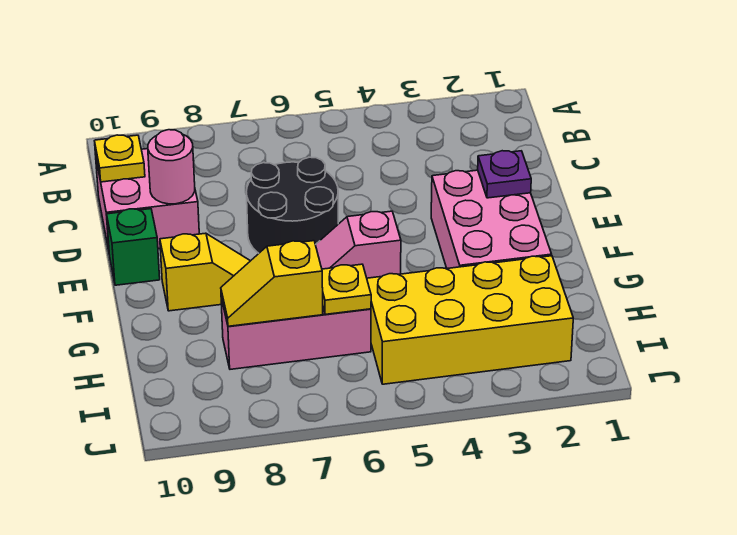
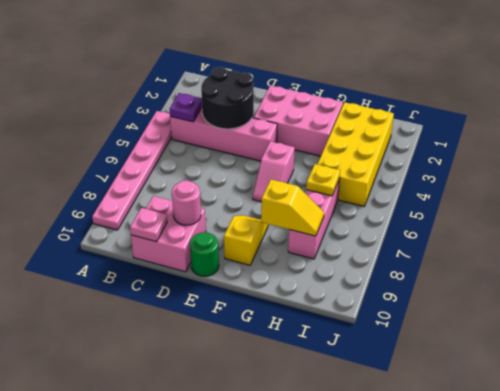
none -> pink 1x6 plate [92,111,172,230]
none -> pink 1x4 brick [170,108,277,161]
yellow 1x1 plate [95,135,145,182] -> pink 1x1 plate [130,208,167,242]
black 2x2 round brick [246,157,338,253] -> black 2x2 round brick moved to [201,67,254,129]
purple 1x1 plate [478,151,531,198] -> purple 1x1 plate moved to [170,93,202,122]
green 1x1 brick [107,209,160,285] -> green 1x1 round brick [190,232,219,276]
yellow 1x2 slope [221,241,323,326] -> yellow 1x2 slope turned to [261,179,324,236]

